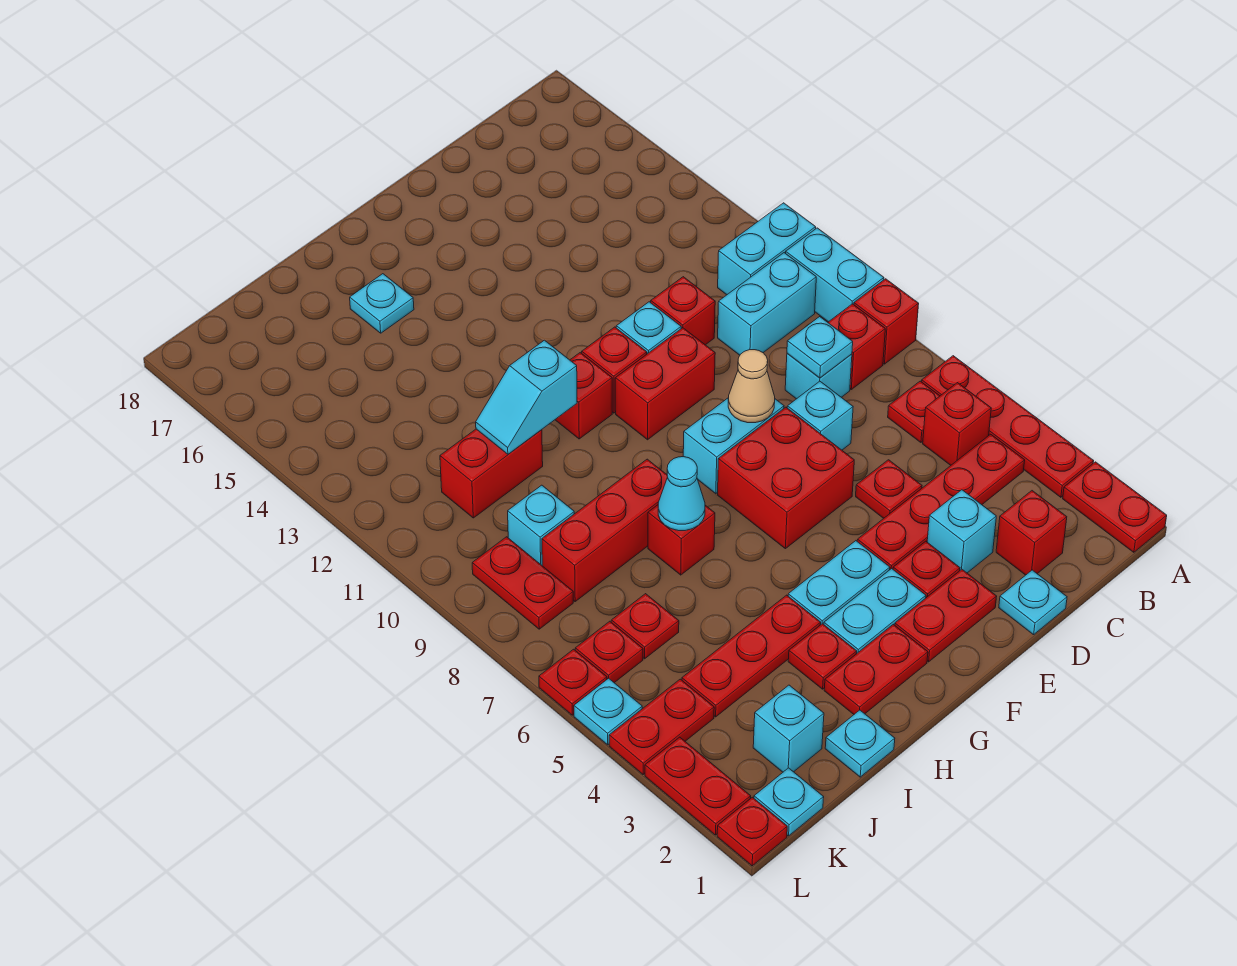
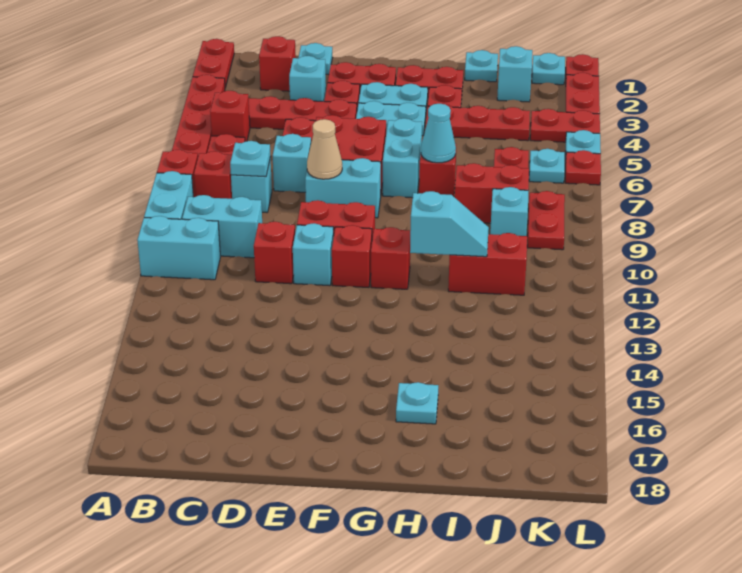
none -> cyan 1x2 brick [383,118,422,198]
red 1x3 brick [542,459,667,601] -> red 1x2 brick [455,163,529,223]
red 1x1 plate [575,621,643,683] -> cyan 1x1 plate [529,149,565,183]

